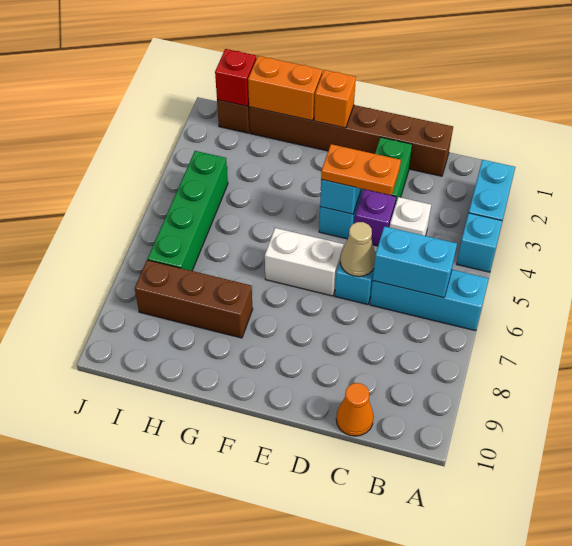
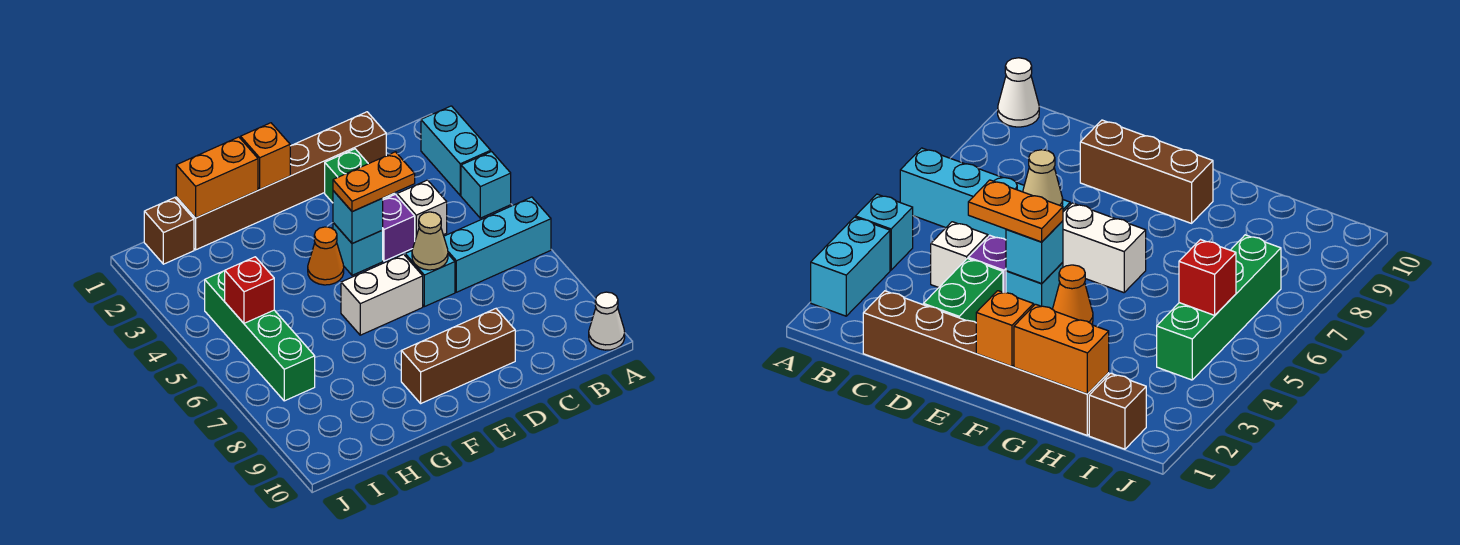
none -> white 1x1 cone [589,292,625,350]
cyan 1x2 brick [373,226,457,298] -> none
orange 1x1 cone [336,383,374,436] -> orange 1x1 cone moved to [308,227,344,285]
brown 1x3 brick [135,260,253,338] -> brown 1x3 brick moved to [401,309,515,403]
red 1x1 brick [215,49,256,106] -> red 1x1 brick moved to [225,257,274,323]

